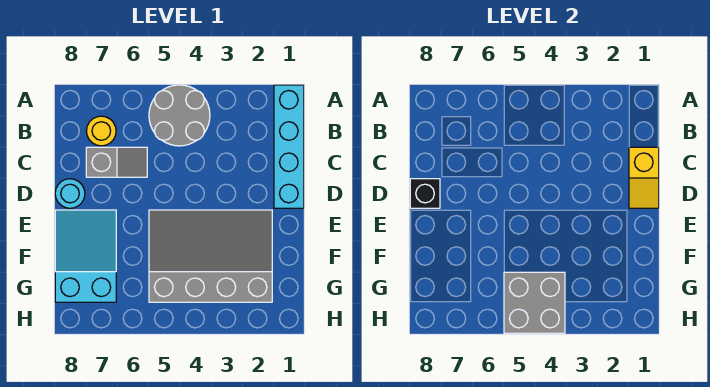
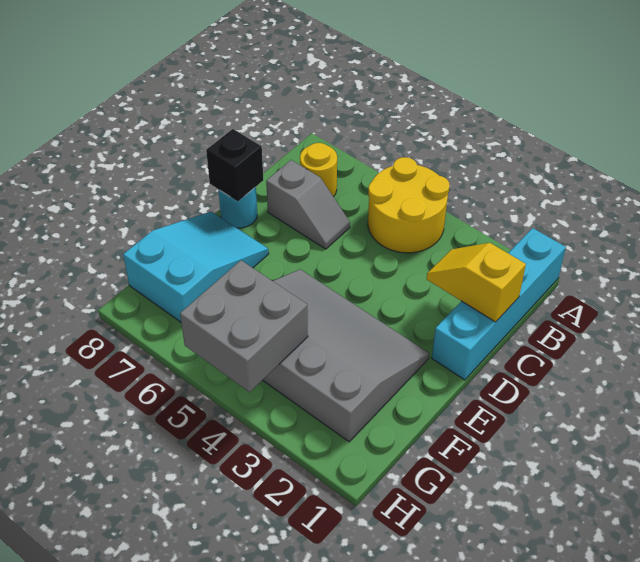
grey 2x2 round brick [149,85,210,146] -> yellow 2x2 round brick [368,157,450,253]
yellow 1x2 slope [629,147,659,208] -> yellow 1x2 slope turned to [427,243,526,322]

